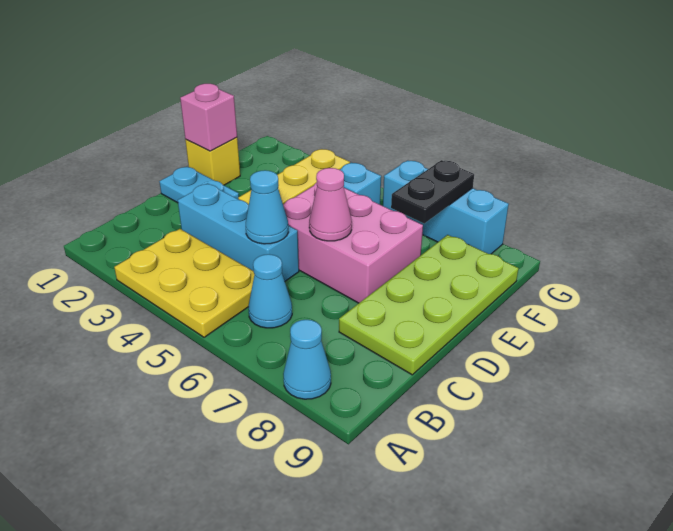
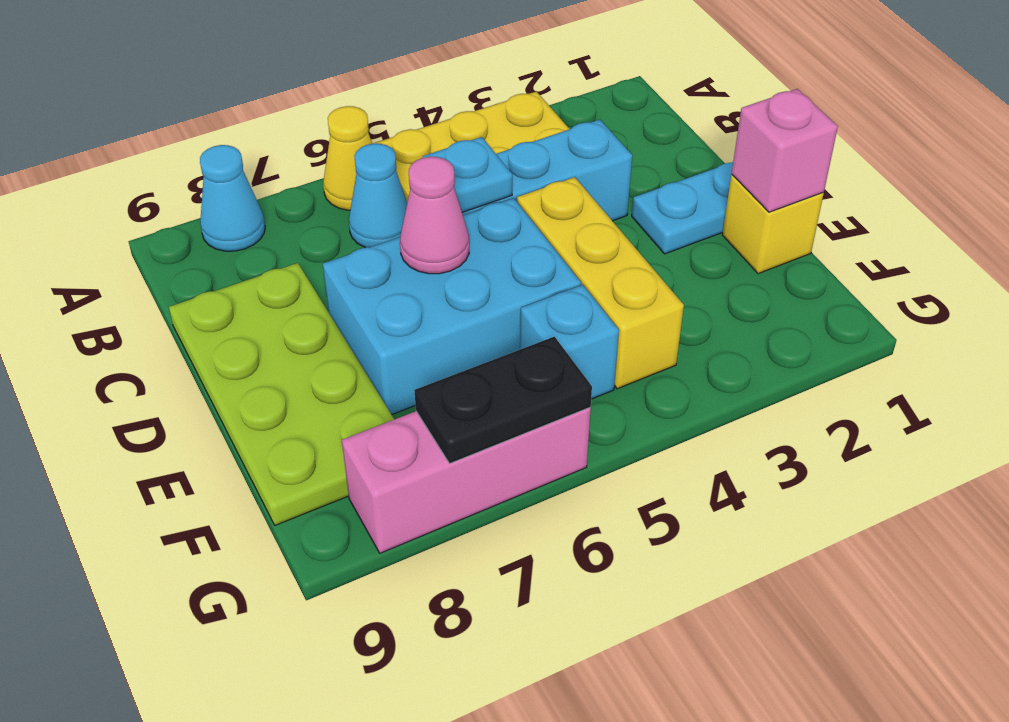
none -> yellow 1x1 cone [323,106,372,210]
cyan 1x1 cone [246,170,288,244] -> cyan 1x1 plate [423,137,512,212]
pink 2x3 brick [283,182,423,303] -> cyan 2x3 brick [323,198,581,415]
black 1x2 plate [391,160,474,223] -> black 1x2 plate turned to [414,337,592,463]
cyan 1x3 brick [383,160,509,254] -> pink 1x3 brick [342,408,591,553]

